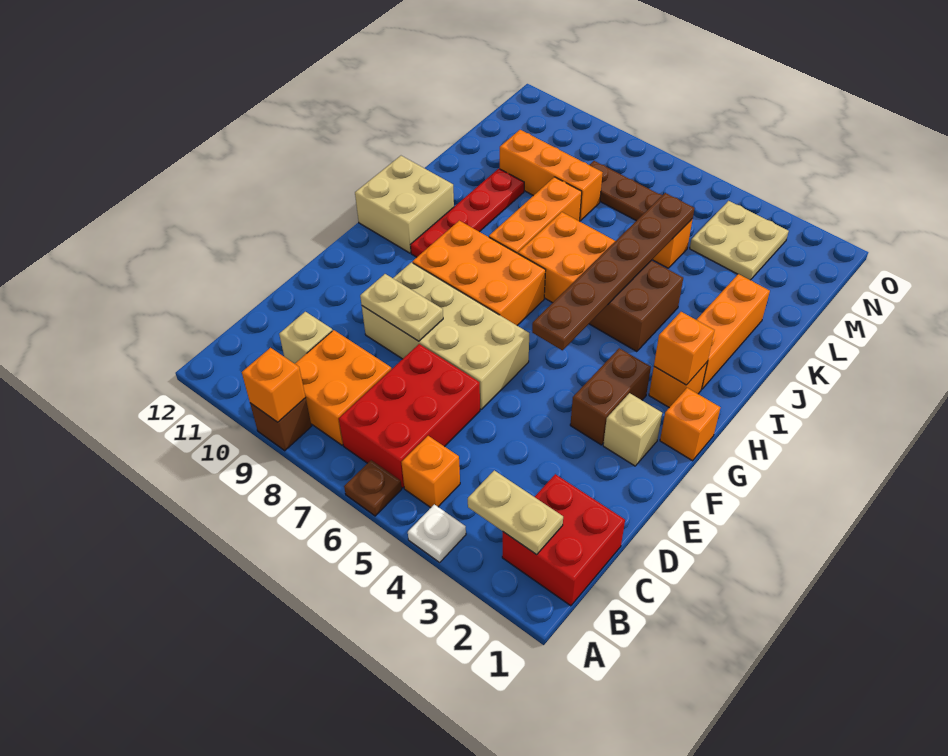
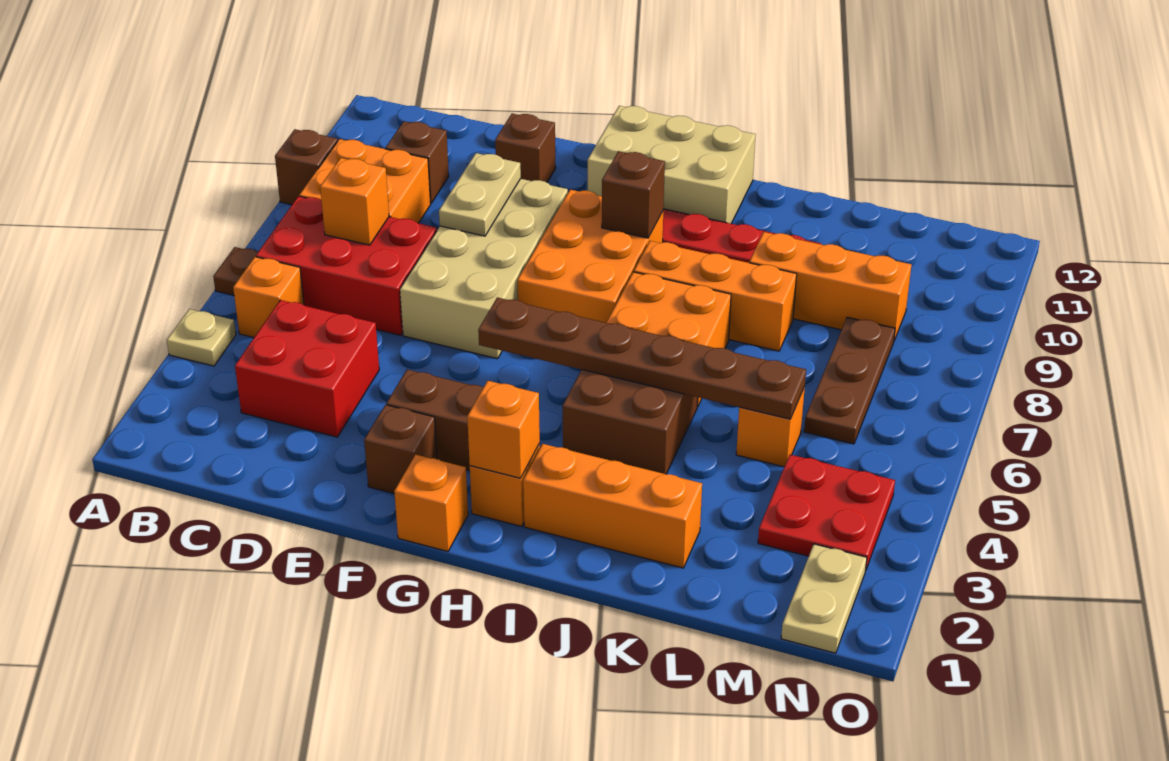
white 1x1 plate [408,504,466,562] -> tan 1x1 plate [167,309,236,366]
orange 1x1 brick [242,348,306,422] -> orange 1x1 brick moved to [320,158,389,245]
red 2x2 brick [502,474,625,606] -> red 2x2 brick moved to [235,300,379,437]
tan 1x2 plate [468,470,563,555] -> tan 1x2 plate moved to [781,544,867,653]
tan 1x1 brick [279,312,333,364] -> brown 1x1 brick [386,121,449,203]
none -> brown 1x1 brick [495,114,556,182]
tan 1x1 brick [603,393,662,466] -> brown 1x1 brick [364,405,437,494]
none -> brown 1x1 brick [602,151,665,238]
tan 2x2 brick [355,156,454,253] -> tan 2x3 brick [588,106,756,224]
orange 1x3 brick [500,130,603,221] -> orange 1x3 brick turned to [749,232,911,340]
tan 2x2 plate [690,201,789,280] -> red 2x2 plate [758,455,895,571]

